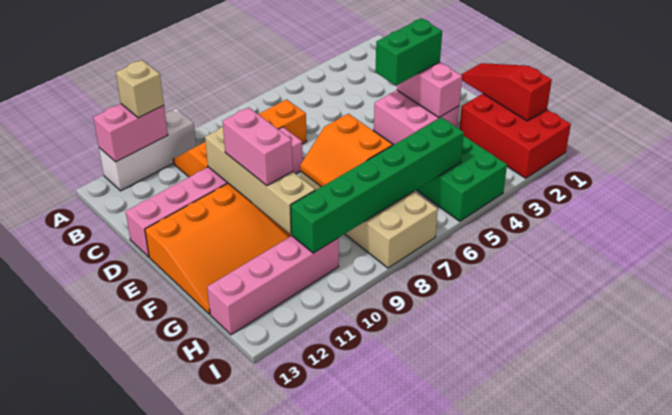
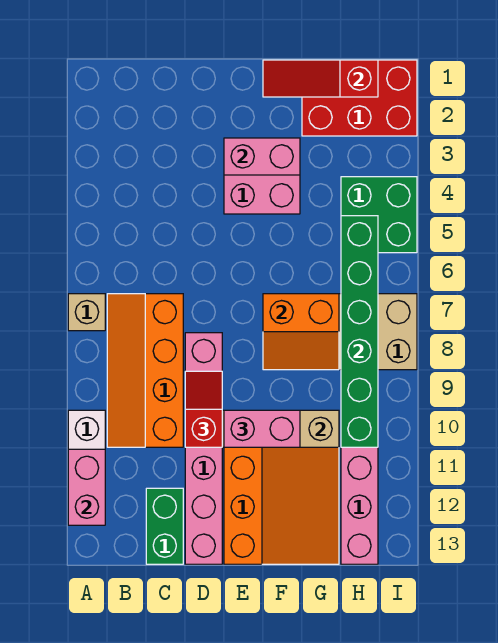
tan 1x1 brick [116,60,164,118] -> tan 1x1 brick moved to [68,294,105,331]
none -> red 1x2 slope [185,371,222,447]
green 1x2 brick [375,18,442,86] -> green 1x2 brick moved to [146,488,183,564]

